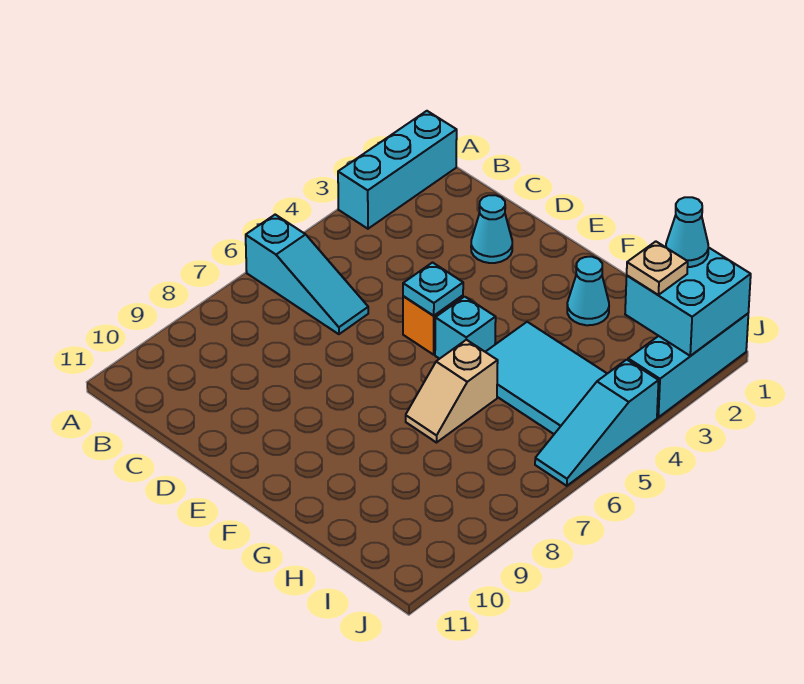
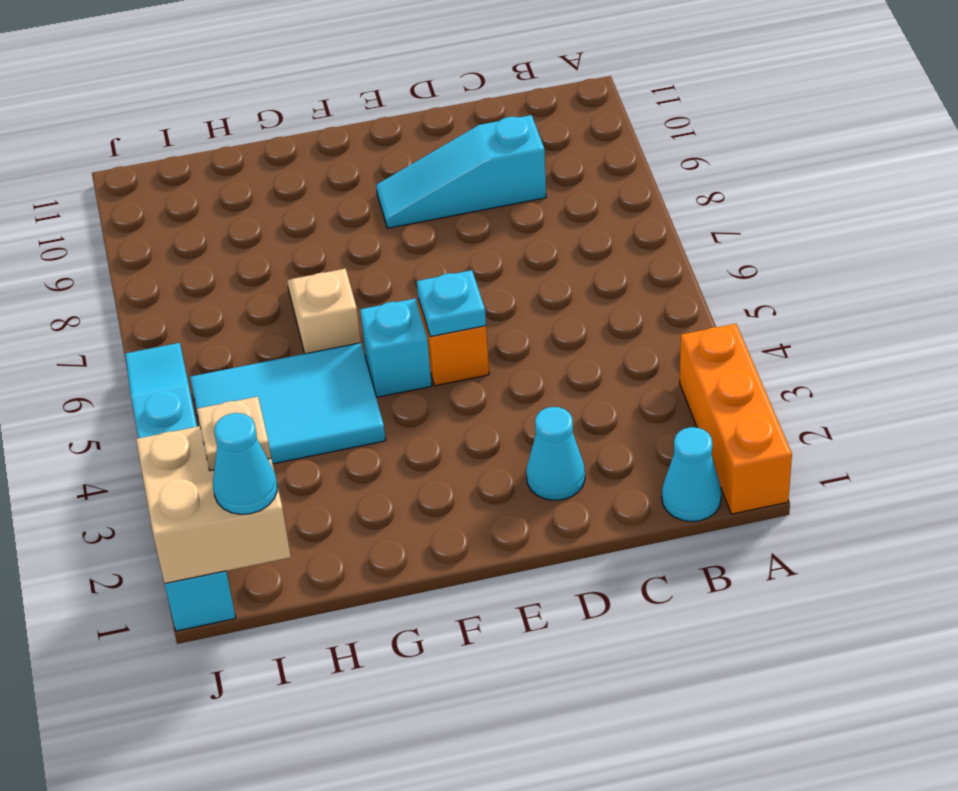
cyan 1x3 brick [338,111,457,229] -> orange 1x3 brick [680,324,792,514]
cyan 1x3 slope [246,215,368,334] -> cyan 1x3 slope moved to [376,115,546,228]
cyan 1x1 cone [567,257,609,325] -> cyan 1x1 cone moved to [662,427,721,522]
cyan 2x2 brick [625,248,751,356] -> tan 2x2 brick [136,426,291,583]

